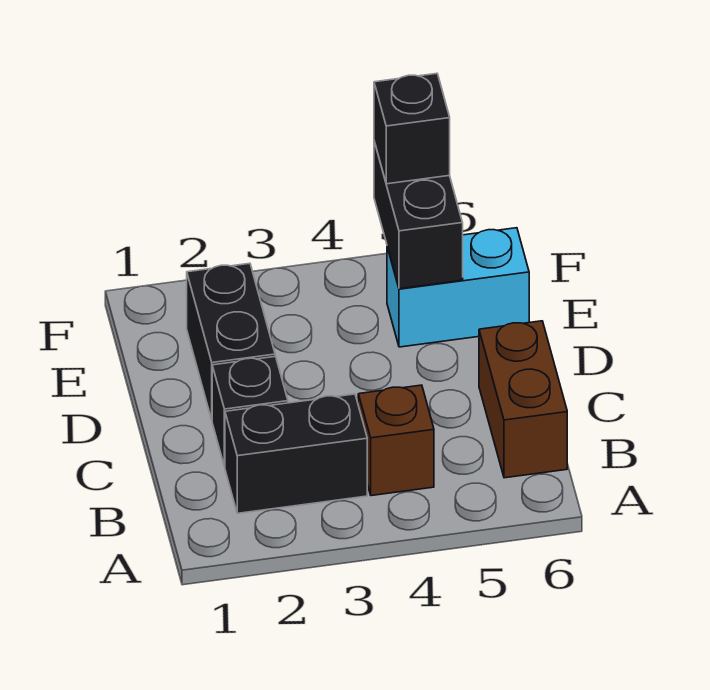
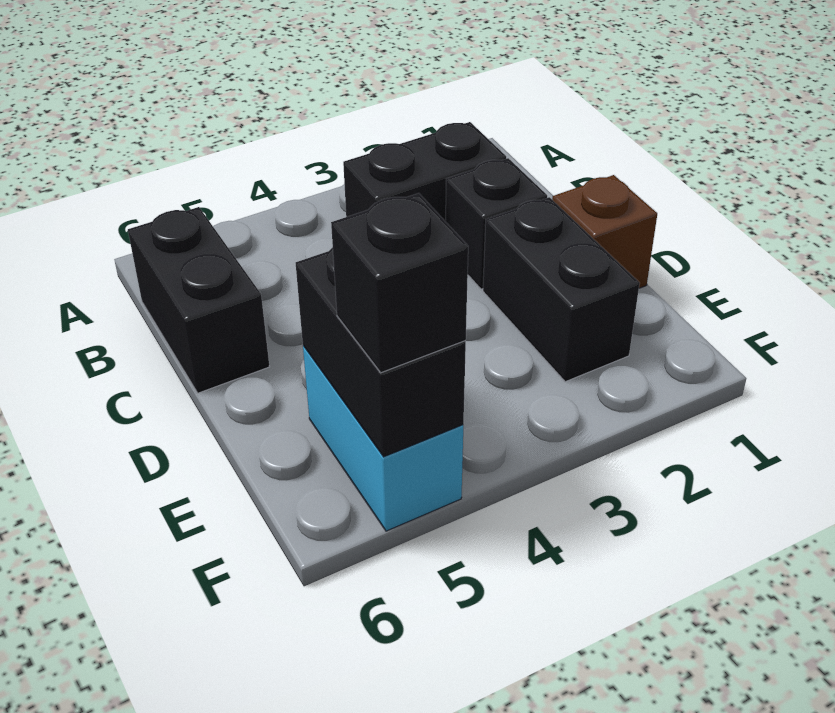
brown 1x1 brick [358,385,434,496] -> brown 1x1 brick moved to [552,175,657,288]
brown 1x2 brick [479,321,567,478] -> black 1x2 brick [128,207,270,393]
cyan 1x2 brick [387,228,529,347] -> cyan 1x2 brick turned to [303,346,463,531]

